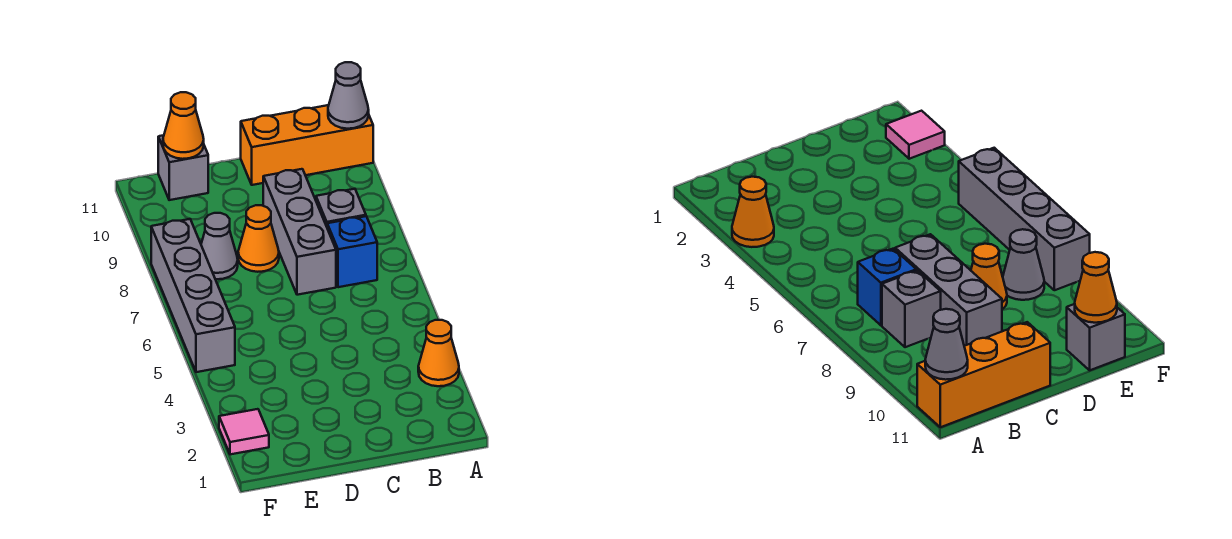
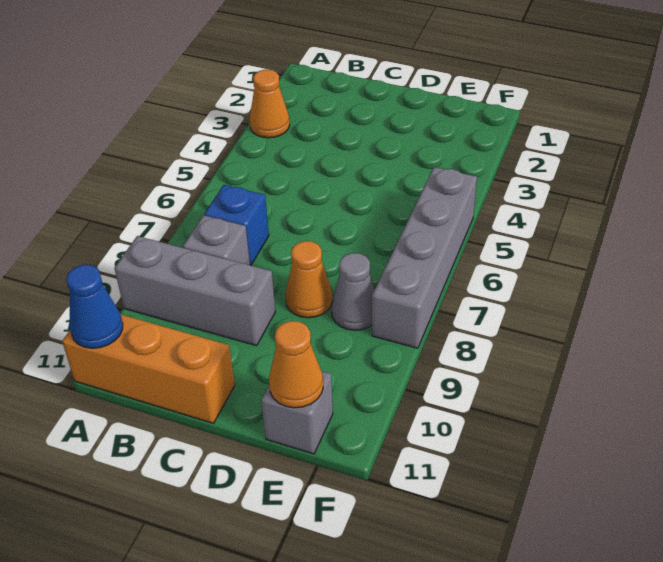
grey 1x1 cone [328,62,369,129] -> blue 1x1 cone [66,265,123,348]
grey 1x3 brick [263,169,336,295] -> grey 1x3 brick turned to [114,236,276,346]
pink 1x1 tile [219,409,269,454] -> none

